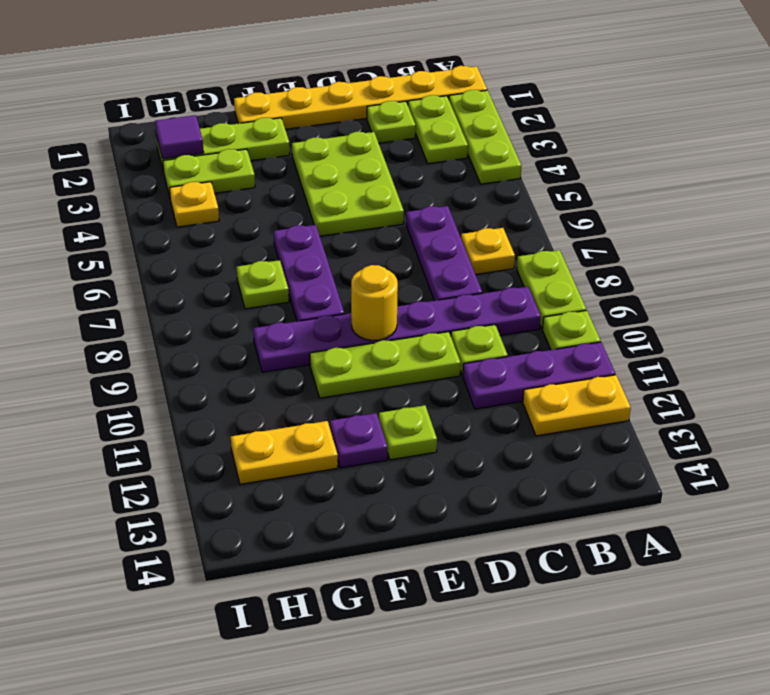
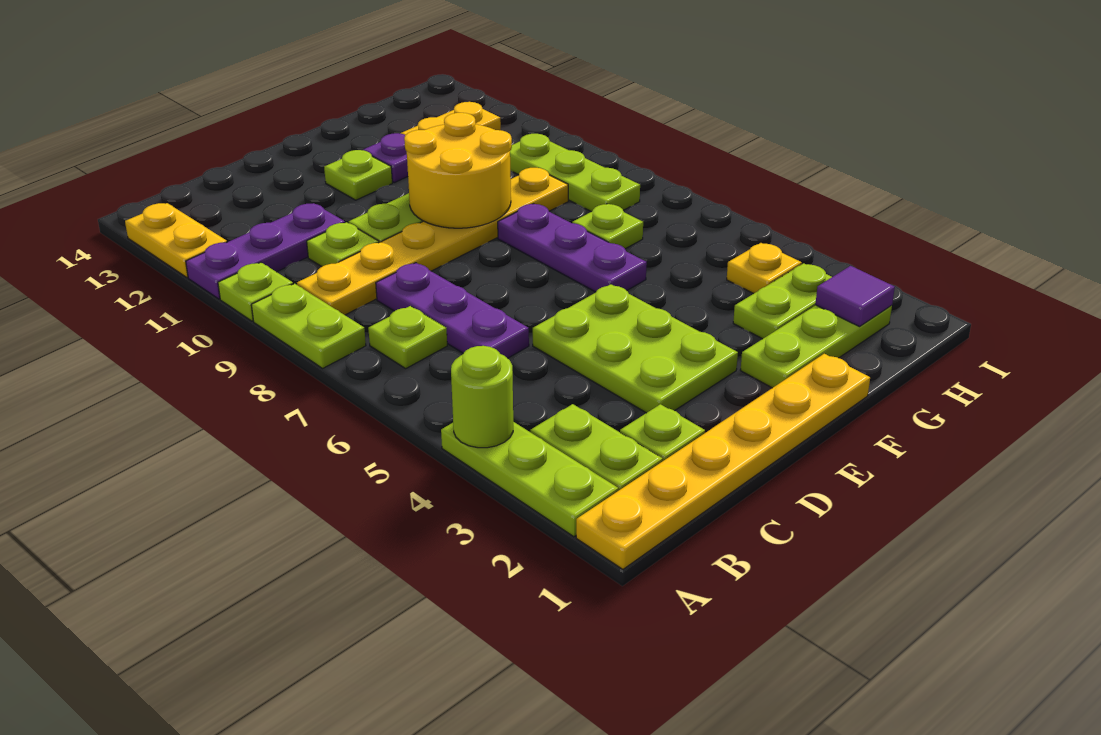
none -> lime 1x1 round brick [451,346,513,448]
yellow 1x2 plate [523,375,631,436] -> yellow 1x2 plate turned to [125,203,227,278]
yellow 1x1 plate [461,228,515,274] -> lime 1x1 plate [368,306,447,369]
purple 1x6 plate [253,287,541,372] -> yellow 1x6 plate [297,168,568,315]
yellow 1x1 round brick [351,265,398,341] -> yellow 2x2 round brick [404,113,512,228]
none -> lime 1x3 plate [510,134,640,212]

